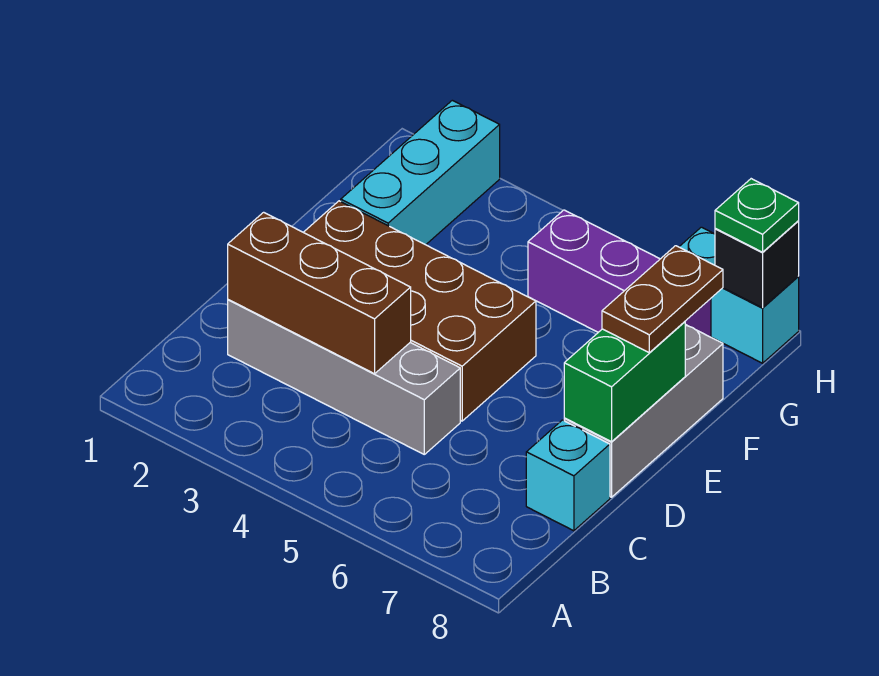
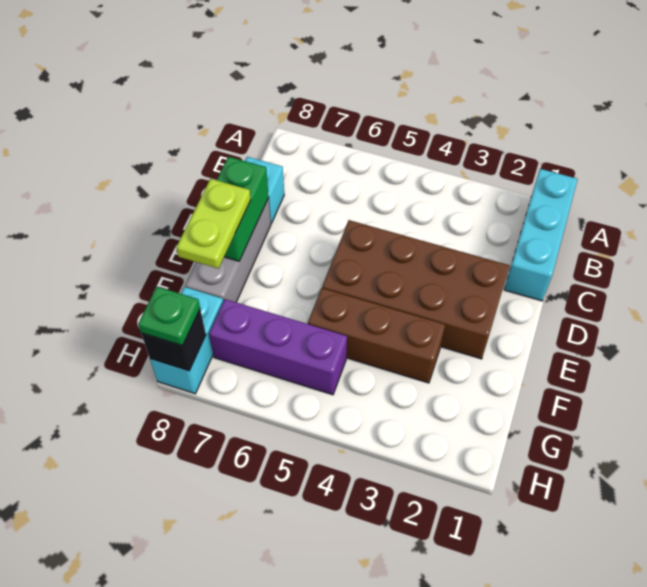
grey 1x4 brick [228,300,460,454] -> none
brown 1x3 brick [228,212,411,374] -> brown 1x3 brick moved to [308,288,445,383]
brown 1x2 plate [602,246,723,353] -> lime 1x2 plate [176,179,251,269]
cyan 1x3 brick [341,100,500,245] -> cyan 1x3 brick moved to [504,169,578,301]
cyan 1x2 brick [679,227,799,363] -> cyan 1x2 brick turned to [150,287,223,394]

